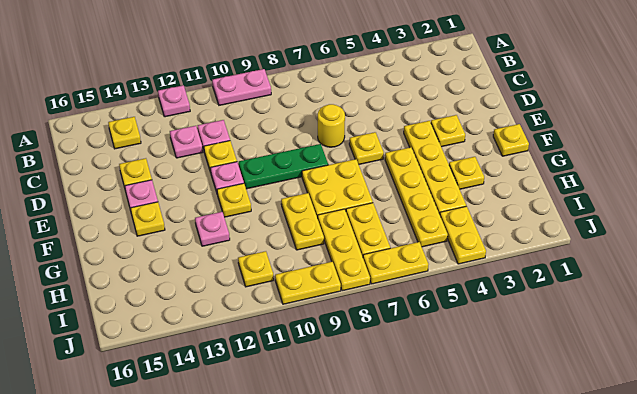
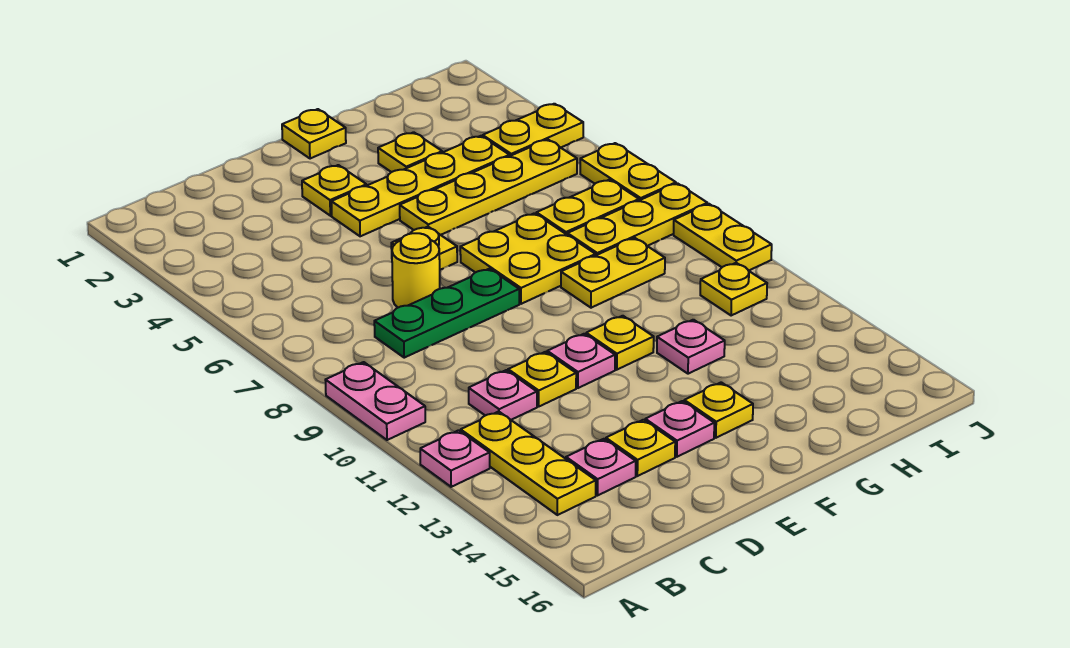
yellow 1x1 plate [108,117,141,149] -> yellow 1x3 plate [461,411,596,515]
pink 1x1 plate [170,126,203,158] -> pink 1x1 plate moved to [566,439,636,495]
green 1x3 plate [239,144,328,189] -> green 1x3 plate turned to [374,269,519,358]

